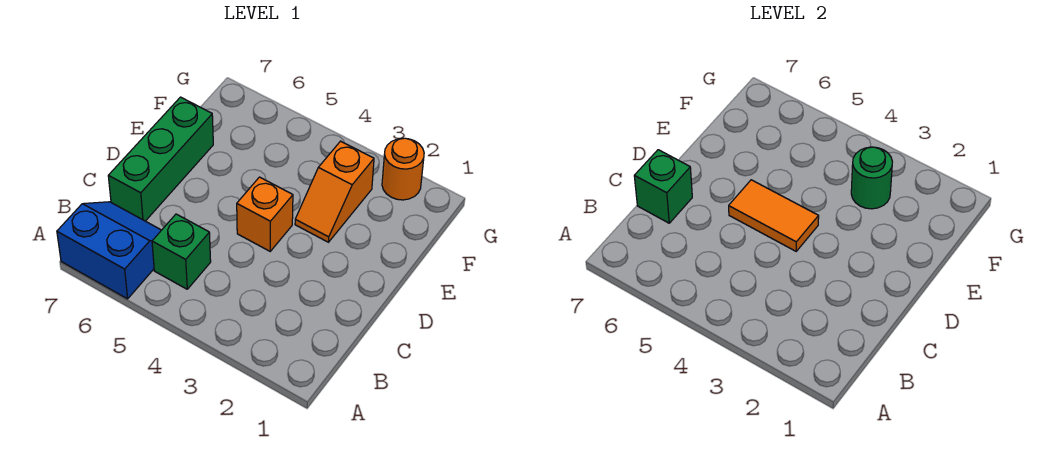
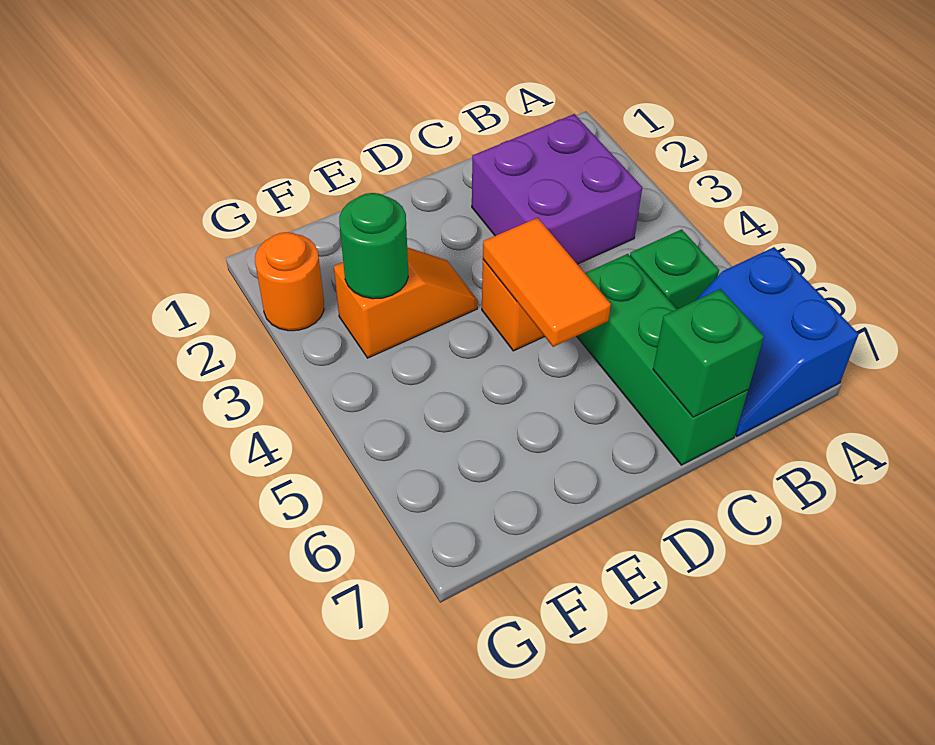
none -> purple 2x2 brick [472,114,642,264]
green 1x3 brick [108,97,213,221] -> green 1x3 brick turned to [577,254,748,465]

